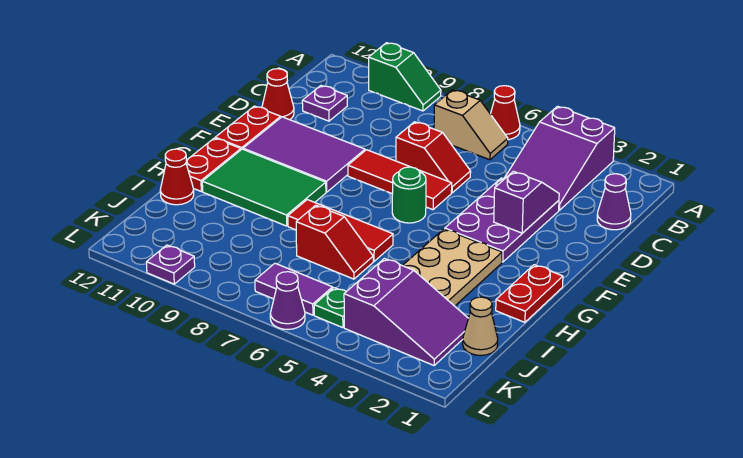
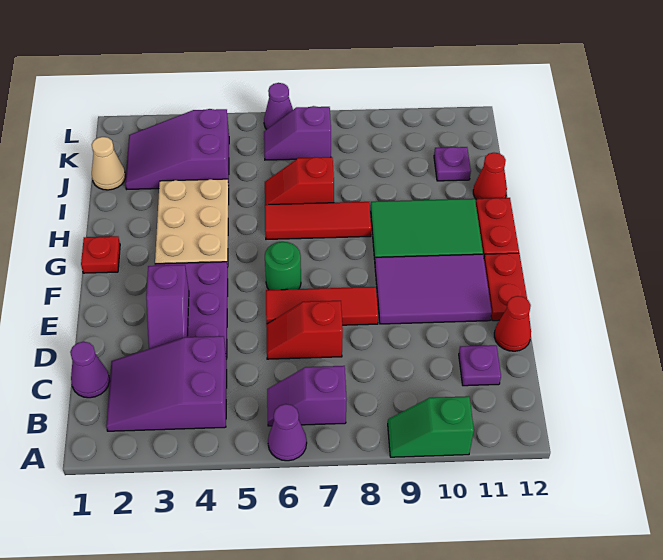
purple 2x3 slope [504,106,615,210] -> purple 2x3 slope turned to [106,336,227,431]
red 1x1 cone [491,86,520,140] -> purple 1x1 cone [268,404,307,461]
tan 1x2 slope [434,90,508,160] -> purple 1x2 slope [267,366,347,426]
red 1x2 plate [496,265,563,322] -> red 1x1 plate [81,236,120,273]
green 1x1 plate [314,288,346,328] -> none
purple 1x2 tile [255,263,333,315] -> purple 1x2 slope [264,106,331,160]
purple 1x1 plate [146,245,195,284] -> purple 1x1 plate moved to [434,147,471,181]

